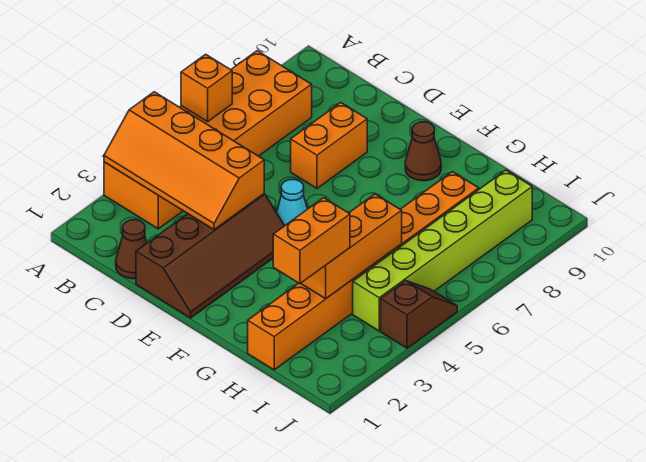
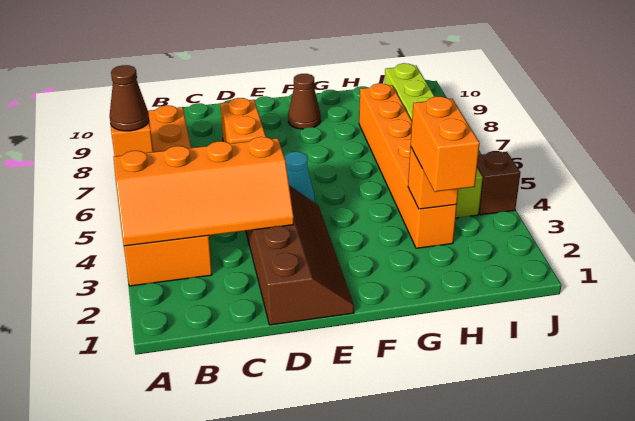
brown 1x1 cone [116,220,147,279] -> brown 1x1 cone moved to [110,65,149,131]
orange 1x8 brick [248,172,479,370] -> orange 1x6 brick [359,83,457,248]
orange 1x3 brick [301,194,402,299] -> orange 1x1 brick [408,148,458,209]

